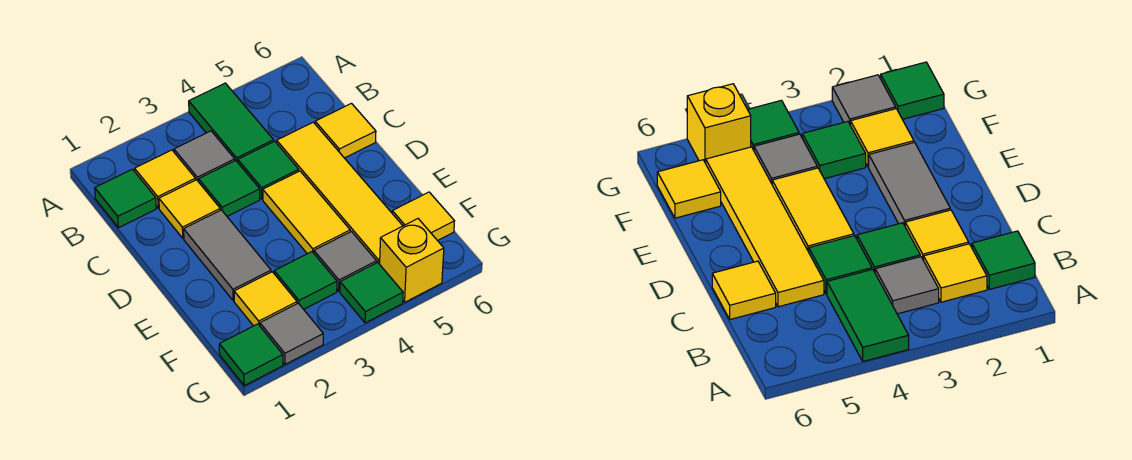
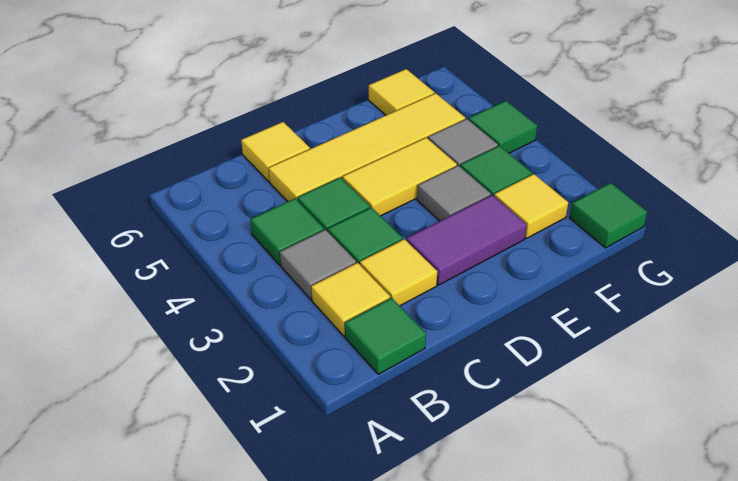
green 1x2 tile [189,83,274,162] -> green 1x1 tile [250,198,324,265]
grey 1x2 tile [184,210,271,301] -> purple 1x2 tile [406,195,526,285]
grey 1x1 tile [260,303,323,364] -> grey 1x1 tile moved to [417,165,491,221]
yellow 1x1 brick [380,219,444,302] -> none

